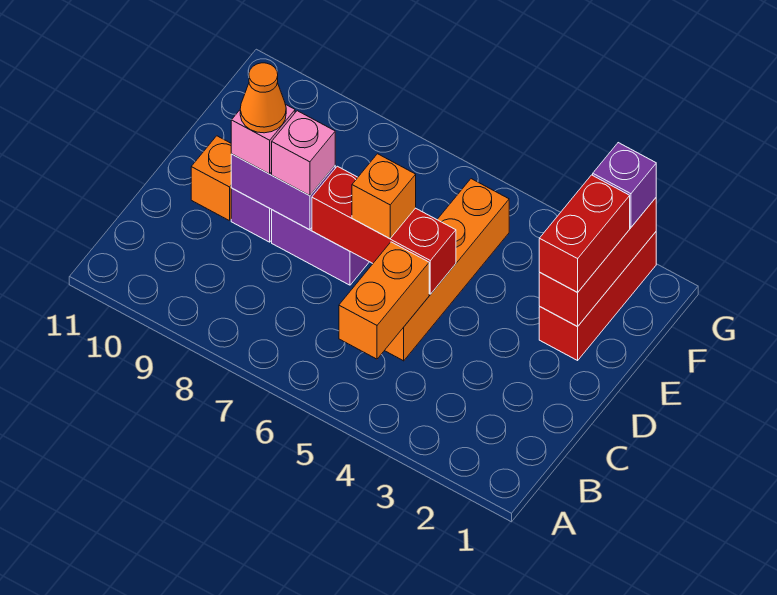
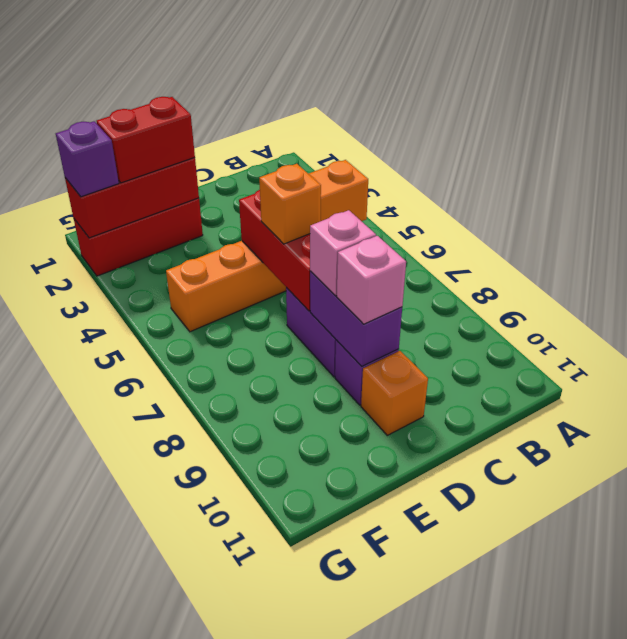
orange 1x1 cone [240,63,286,133] -> none

